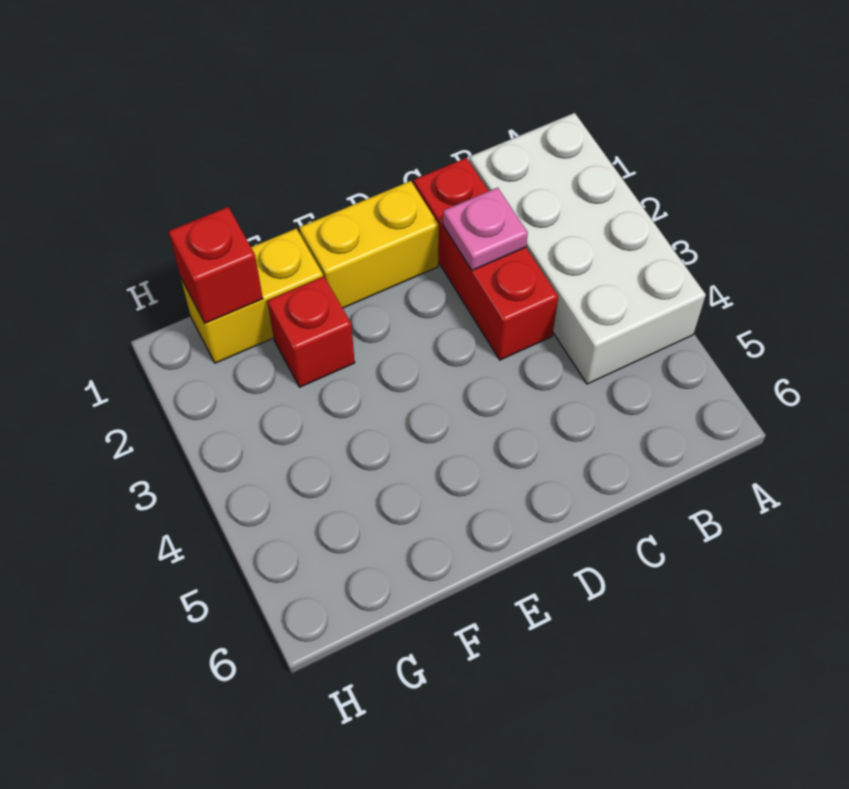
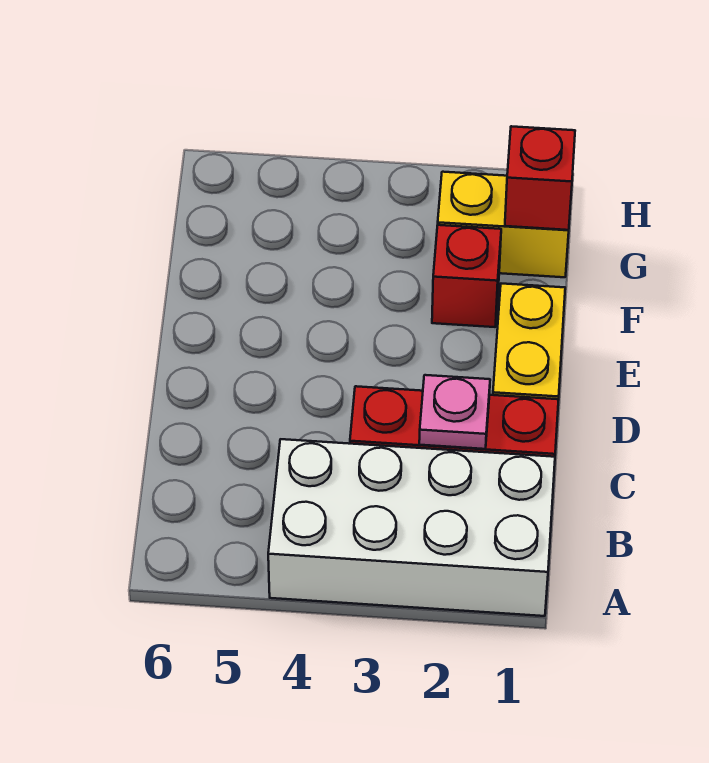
yellow 1x2 brick [181,229,323,363] -> yellow 1x2 brick turned to [438,172,569,277]

